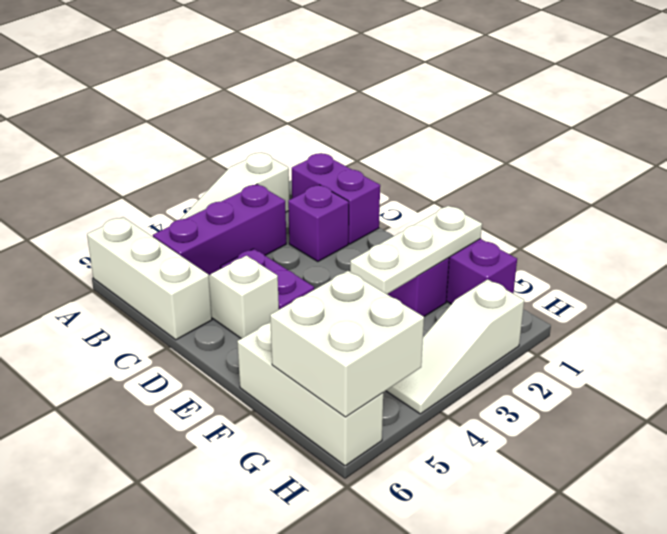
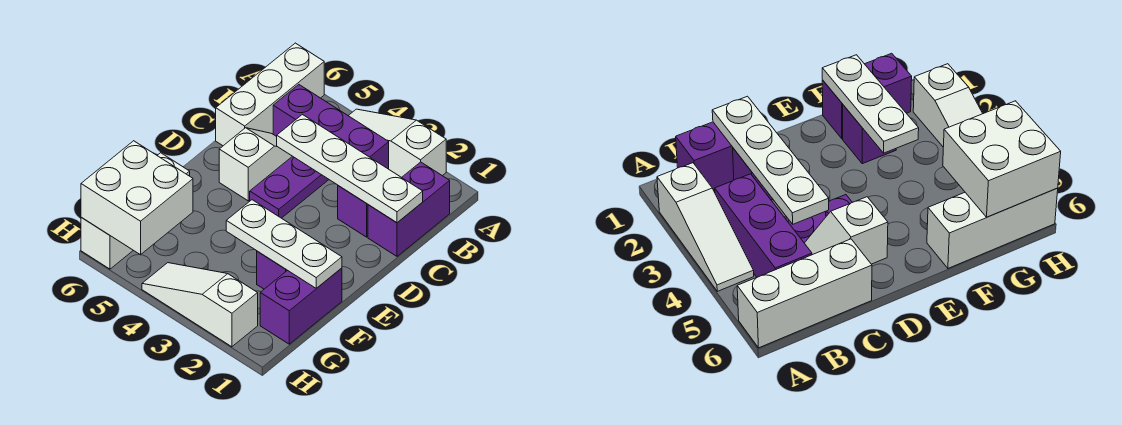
none -> white 1x4 plate [277,115,423,223]

